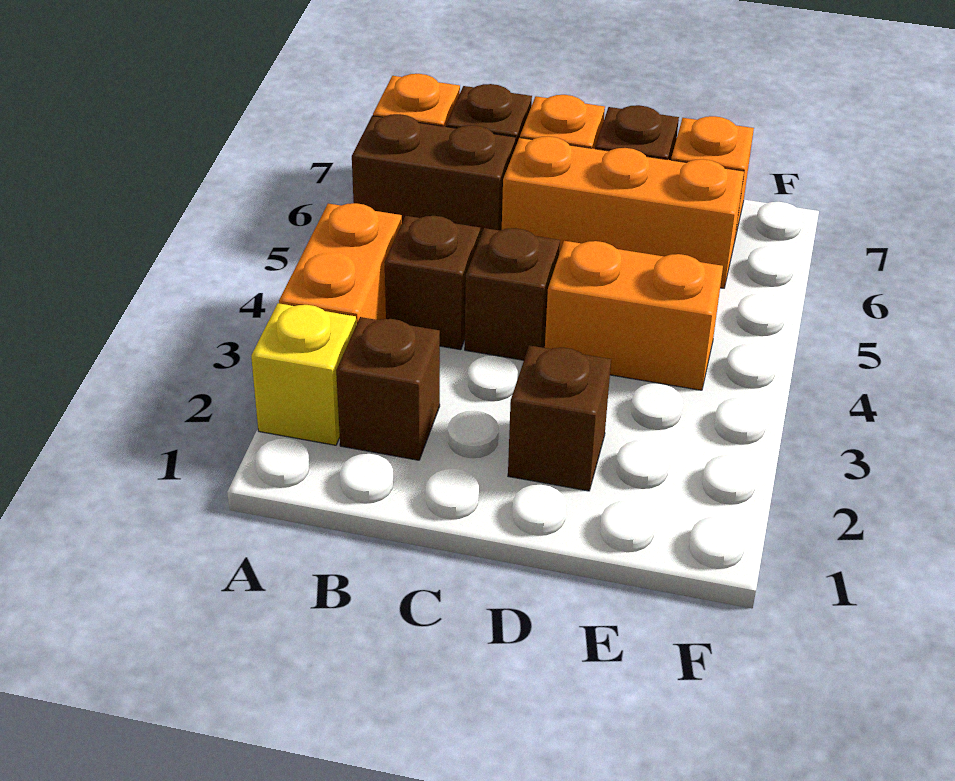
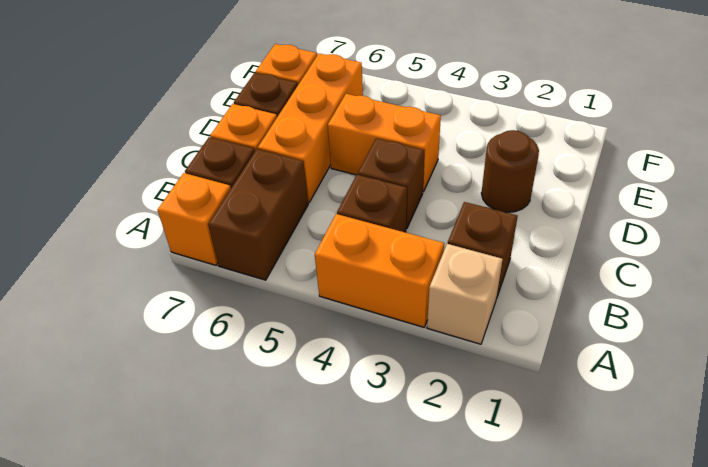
yellow 1x1 brick [251,303,356,445] -> tan 1x1 brick [427,244,503,344]
brown 1x1 brick [508,345,611,491] -> brown 1x1 round brick [481,130,539,212]
orange 1x2 brick [545,241,723,390] -> orange 1x2 brick turned to [328,94,441,192]

